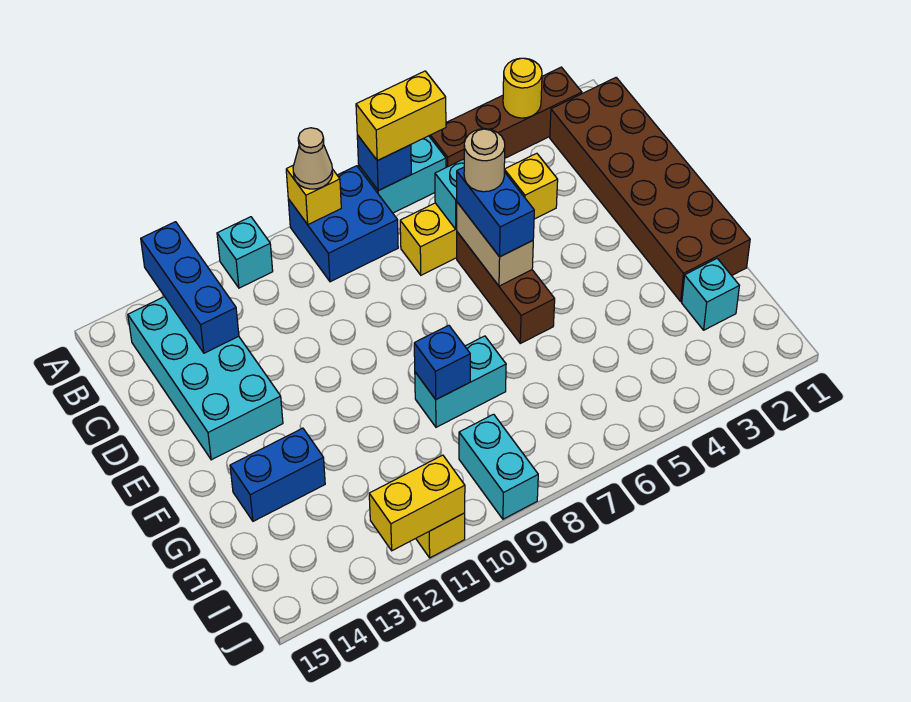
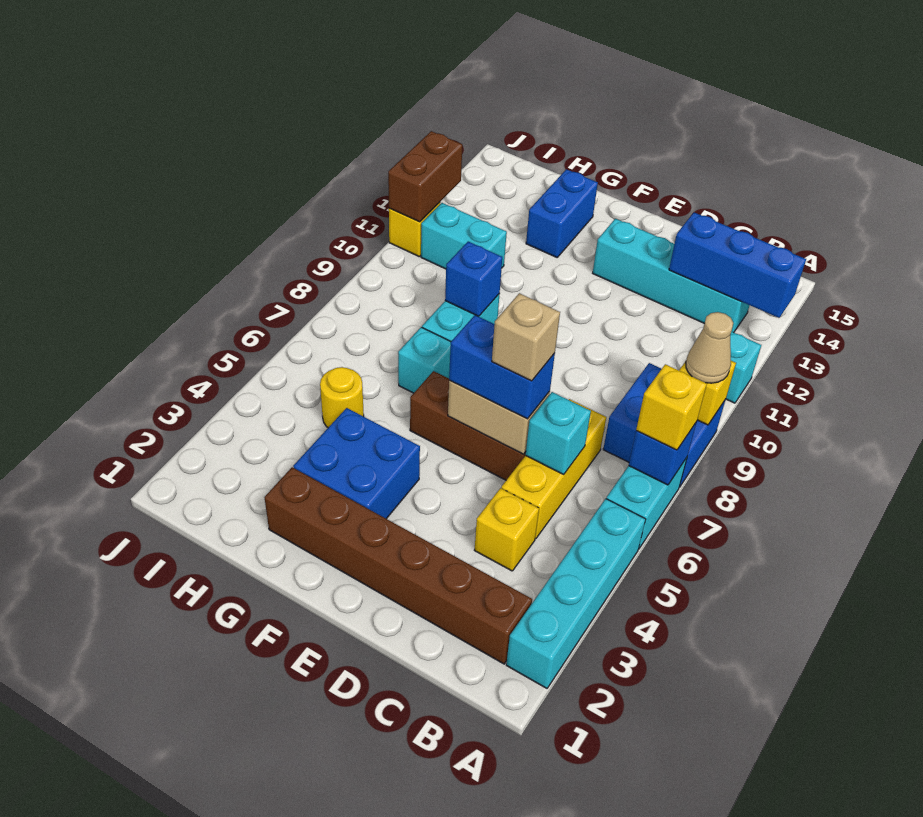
brown 1x4 brick [429,67,582,167] -> cyan 1x4 brick [506,499,646,688]
yellow 1x1 round brick [503,58,542,118] -> yellow 1x1 round brick moved to [320,367,364,427]
yellow 1x2 brick [356,71,446,161] -> yellow 1x1 brick [636,364,707,450]
brown 2x6 brick [550,78,750,301] -> brown 1x6 brick [264,467,532,664]
cyan 2x4 brick [128,297,283,460] -> cyan 1x4 brick [593,219,750,332]
tan 1x1 round brick [464,129,505,192] -> tan 1x1 brick [492,293,560,381]
none -> blue 2x2 brick [293,408,420,519]
cyan 1x1 brick [682,258,739,330] -> cyan 1x1 brick moved to [398,327,451,393]
cyan 1x2 brick [459,414,538,519] -> cyan 1x2 brick moved to [421,203,507,269]
yellow 1x2 brick [369,455,465,551] -> brown 1x2 brick [388,131,462,222]

